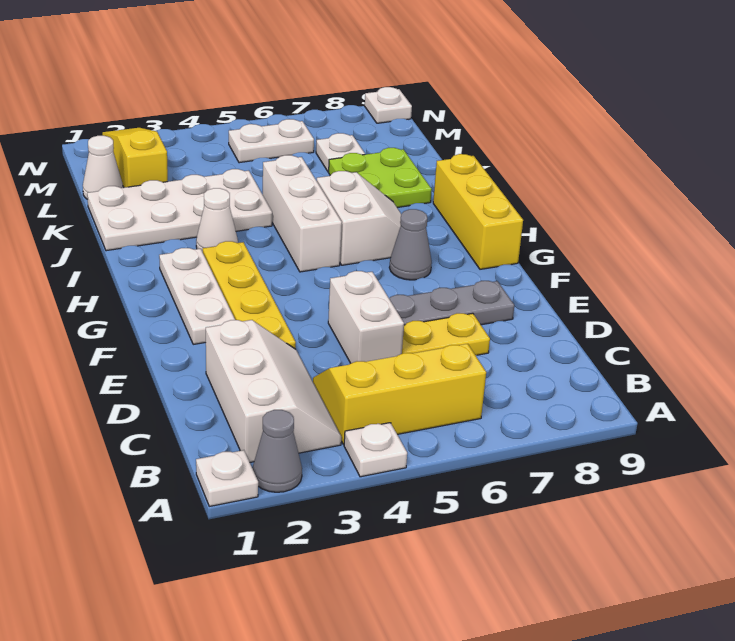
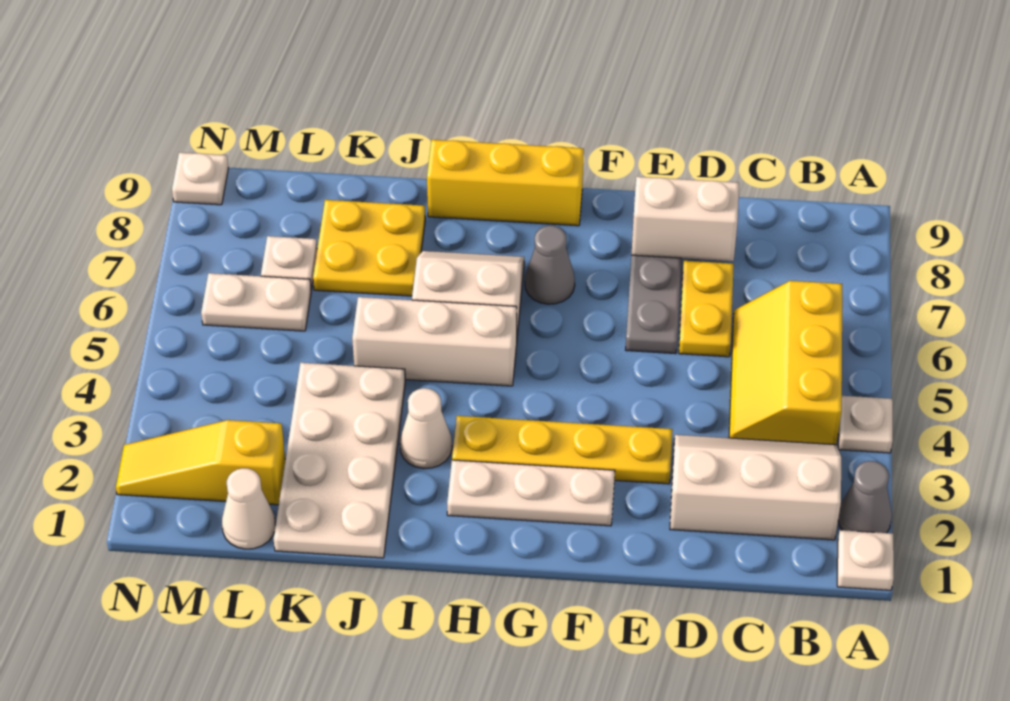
white 1x2 brick [328,271,404,363] -> white 1x2 brick moved to [632,177,739,261]
lime 2x2 plate [329,148,432,208] -> yellow 2x2 plate [313,200,425,296]
white 1x2 plate [229,119,314,163] -> white 1x2 plate turned to [201,273,311,331]

